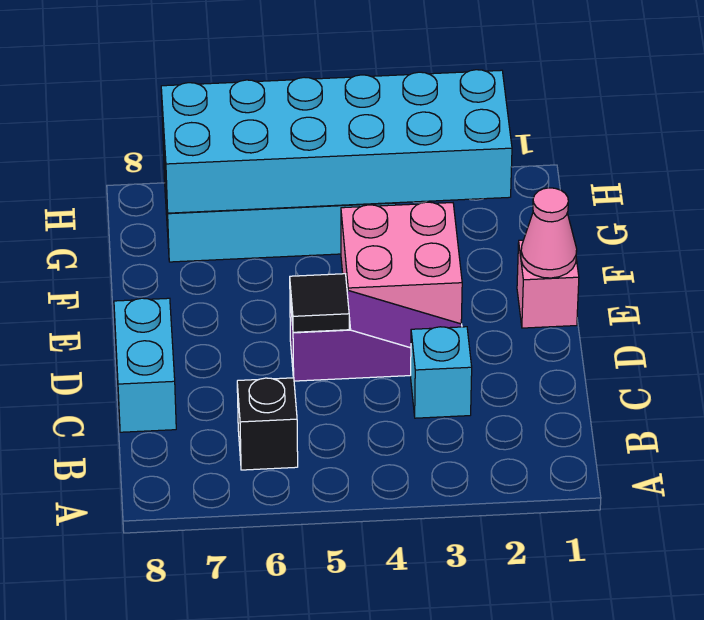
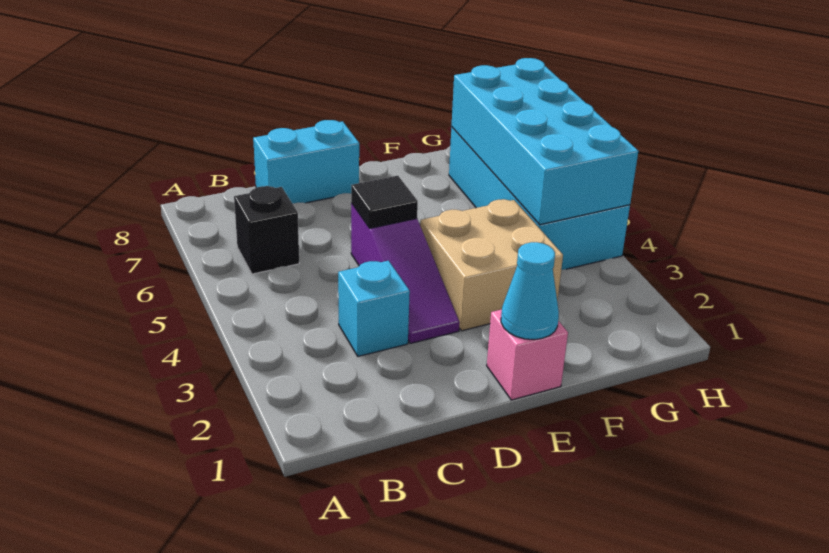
pink 1x1 cone [521,188,577,278] -> cyan 1x1 cone [501,242,559,340]
pink 2x2 brick [341,202,462,324] -> tan 2x2 brick [420,199,563,331]
cyan 2x6 brick [161,70,512,213] -> cyan 2x4 brick [452,58,638,225]

